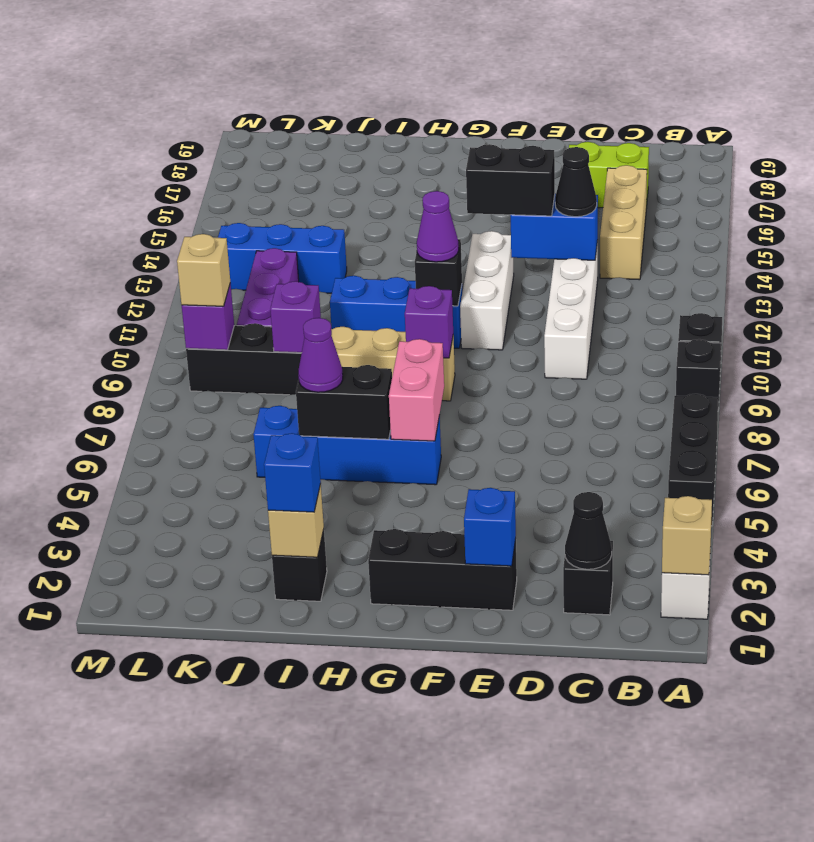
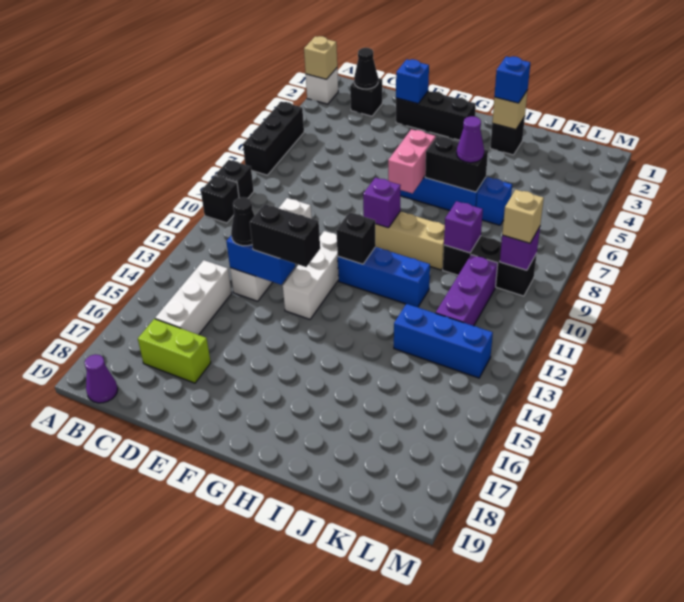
tan 1x3 brick [600,165,647,280] -> white 1x3 brick [155,260,232,335]
purple 1x1 cone [417,191,459,262] -> purple 1x1 cone moved to [85,354,118,403]

